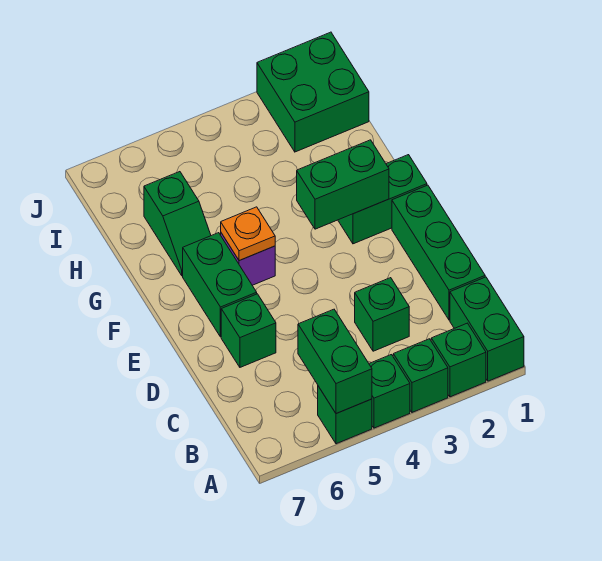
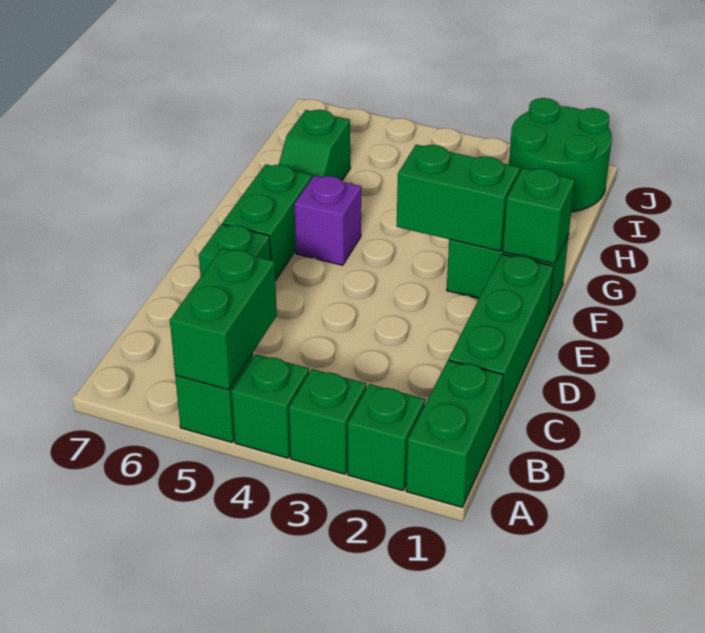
green 1x1 brick [355,278,409,351] -> green 1x1 brick moved to [503,168,575,264]
orange 1x1 plate [221,207,275,261] -> none
green 2x2 brick [257,32,369,152] -> green 2x2 round brick [509,98,612,212]

